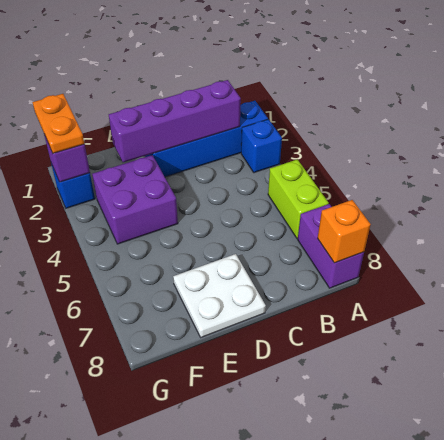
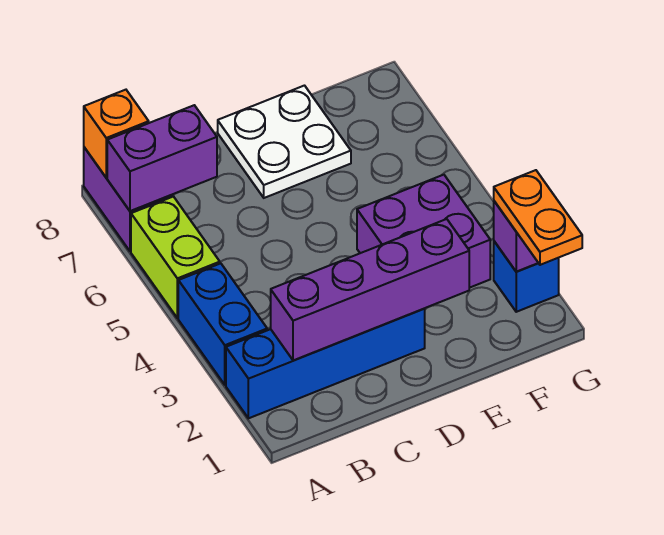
blue 1x1 brick [241,119,282,173] -> blue 1x2 brick [178,263,267,385]
none -> purple 1x2 brick [107,105,217,211]

